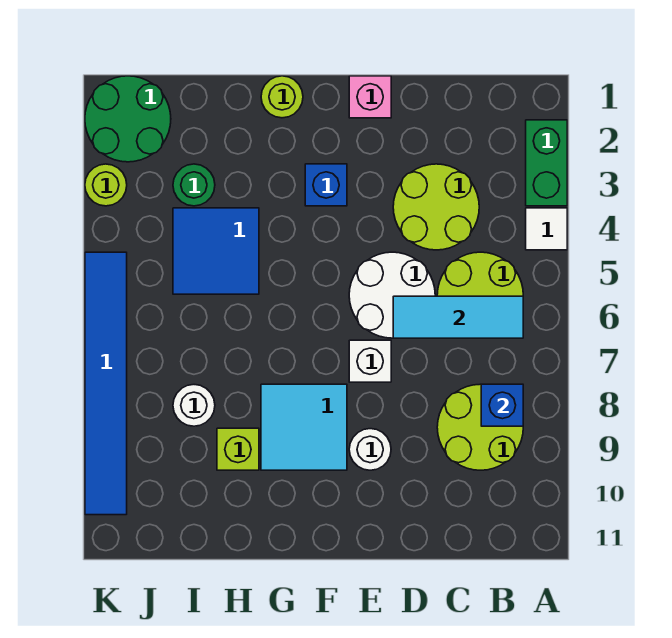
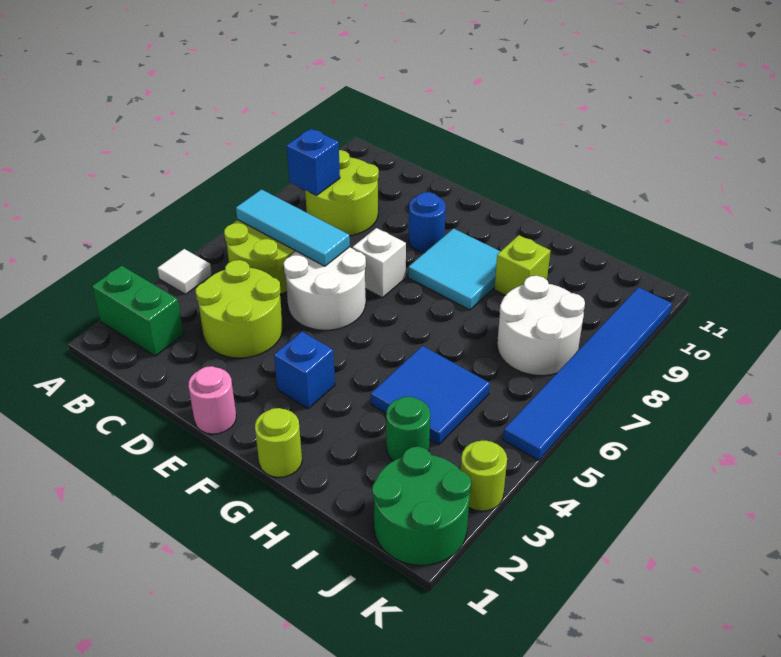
green 1x2 brick [526,120,567,206] -> green 1x2 brick turned to [92,266,184,356]
pink 1x1 brick [349,76,391,118] -> pink 1x1 round brick [189,366,236,434]
white 1x1 round brick [349,429,391,470] -> blue 1x1 round brick [409,192,446,252]
white 1x1 round brick [173,385,215,426] -> white 2x2 round brick [497,276,585,375]

